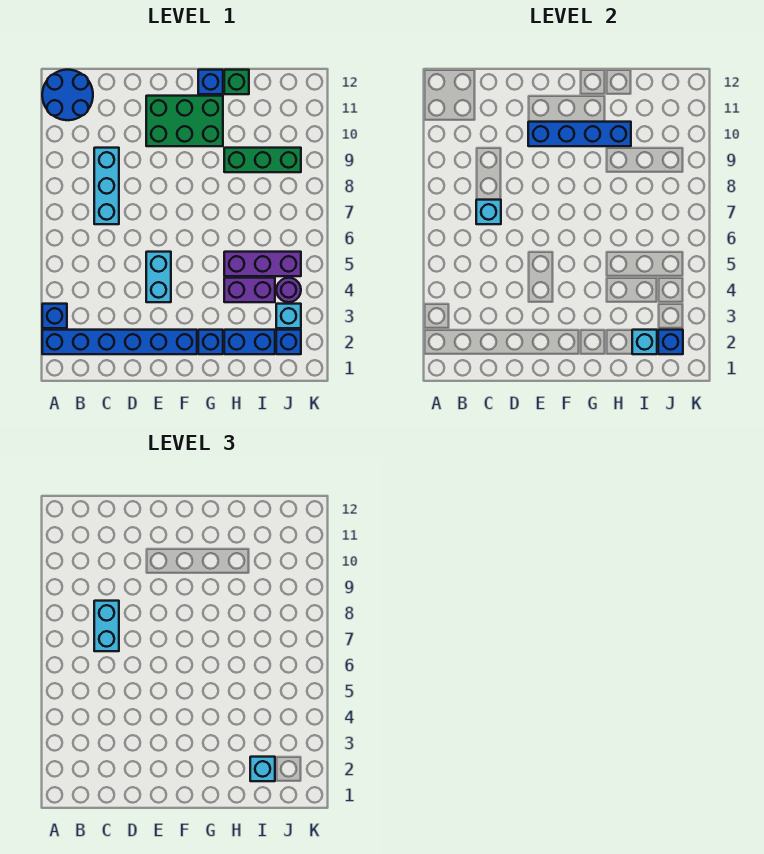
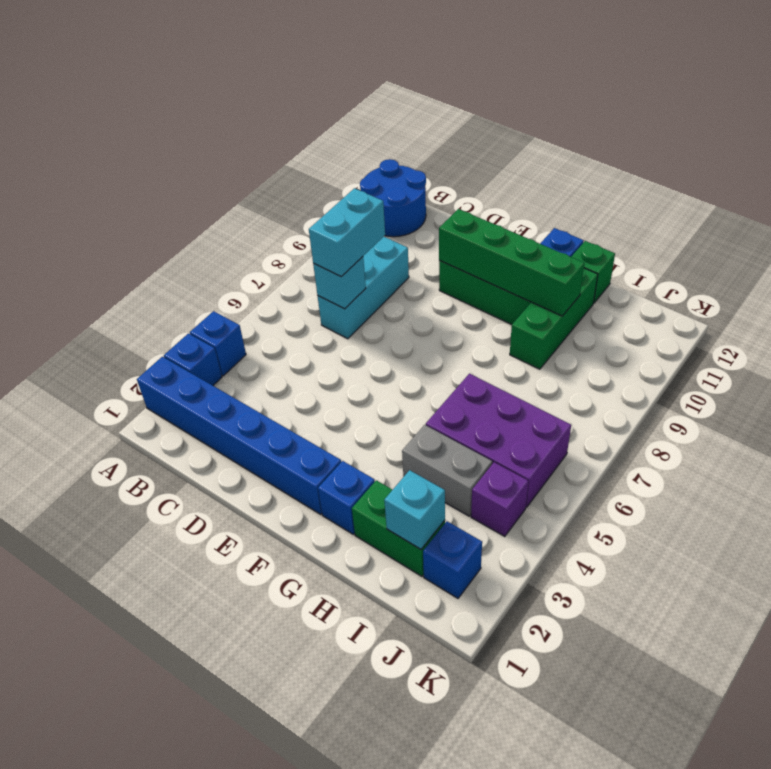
cyan 1x2 brick [146,252,171,302] -> none
blue 1x4 brick [528,122,631,146] -> green 1x4 brick [439,209,584,316]
blue 1x2 brick [224,330,275,354] -> green 1x2 brick [352,480,445,576]
purple 1x2 brick [224,278,275,302] -> grey 1x2 brick [402,425,492,516]
purple 1x3 brick [224,252,301,276] -> purple 2x3 brick [426,374,571,507]
green 1x3 brick [224,148,301,172] -> green 1x3 brick turned to [510,268,598,369]
cyan 1x1 brick [250,757,275,781] -> none
blue 1x1 brick [658,330,683,354] -> blue 1x1 brick moved to [190,311,246,376]
cyan 1x1 brick [276,304,301,328] -> none
purple 1x1 round brick [276,278,301,302] -> purple 1x1 brick [471,462,529,536]

